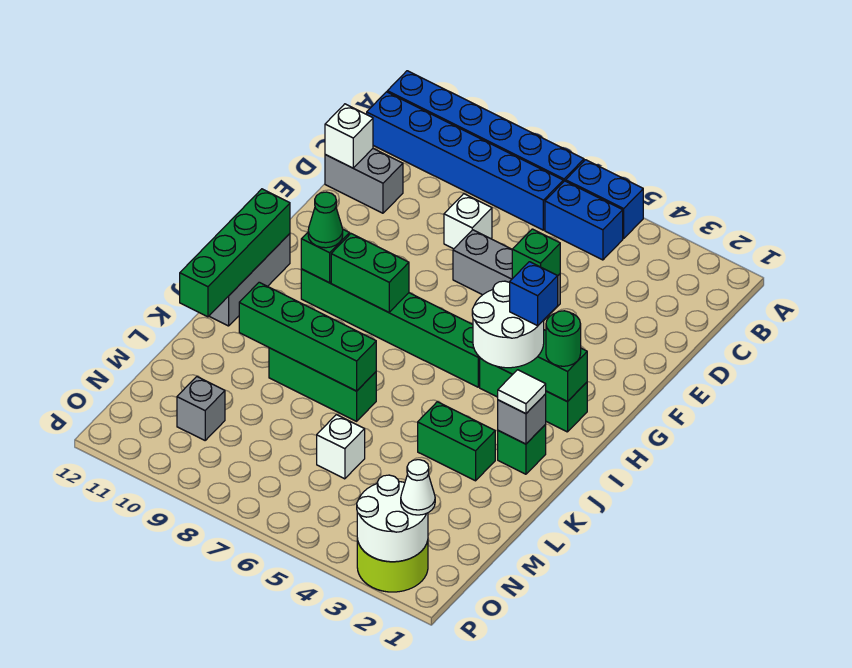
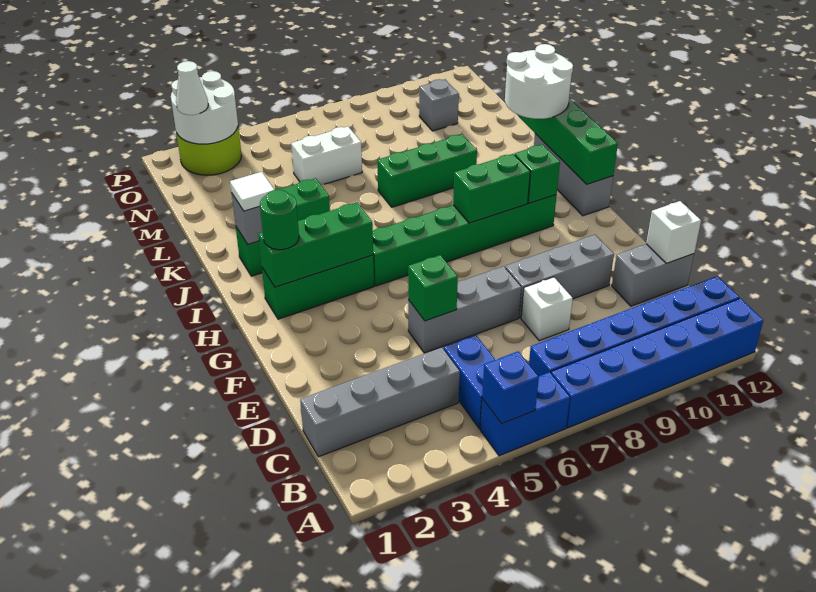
blue 1x2 brick [545,181,623,260] -> blue 1x2 brick turned to [444,335,495,428]
none -> grey 1x4 brick [300,347,460,457]
none -> grey 1x3 brick [505,235,614,318]
white 2x2 round brick [472,281,544,368] -> white 2x2 round brick moved to [505,44,573,119]
blue 1x1 brick [510,262,558,326] -> blue 1x1 brick moved to [482,352,539,424]
green 1x1 cone [308,192,343,248] -> none
green 1x4 brick [239,282,376,391] -> none
white 1x1 brick [317,415,365,479] -> white 1x2 brick [291,127,362,185]

